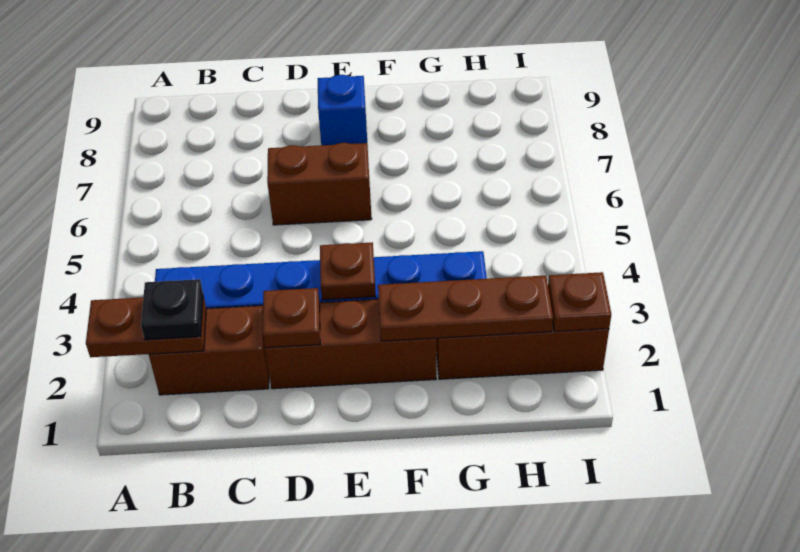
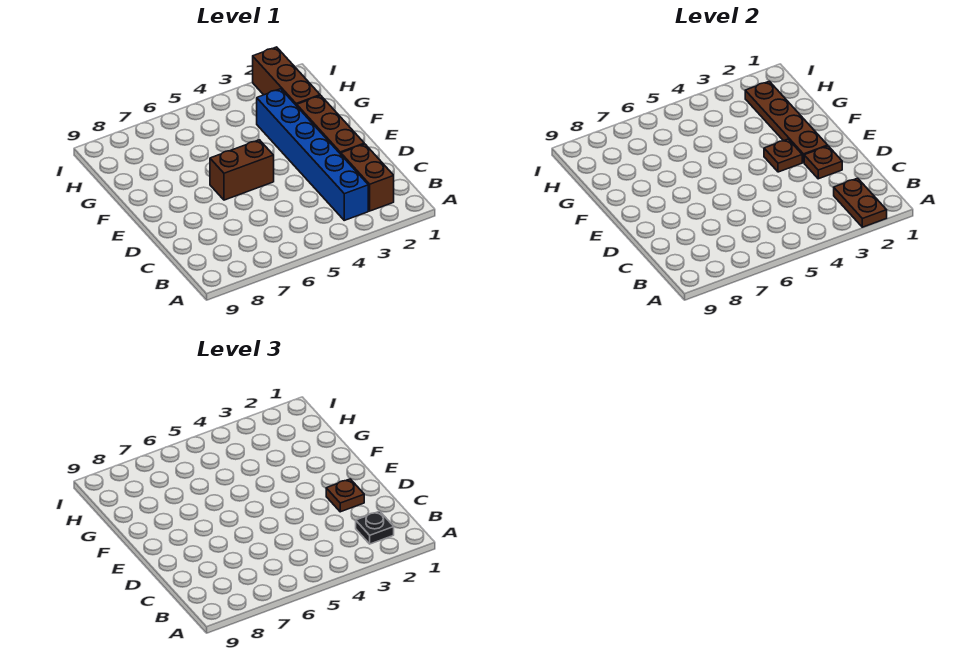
brown 1x2 brick [267,143,372,225] -> brown 1x2 brick turned to [210,140,274,200]
blue 1x1 brick [318,75,367,145] -> none
brown 1x3 plate [378,275,553,341] -> brown 1x4 plate [745,81,828,163]
brown 1x1 plate [548,272,611,332] -> brown 1x1 plate moved to [326,479,364,512]

